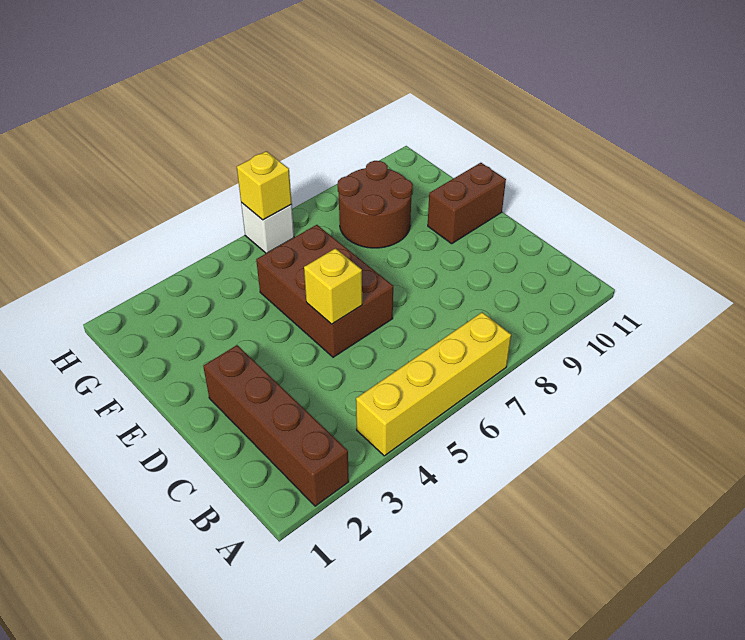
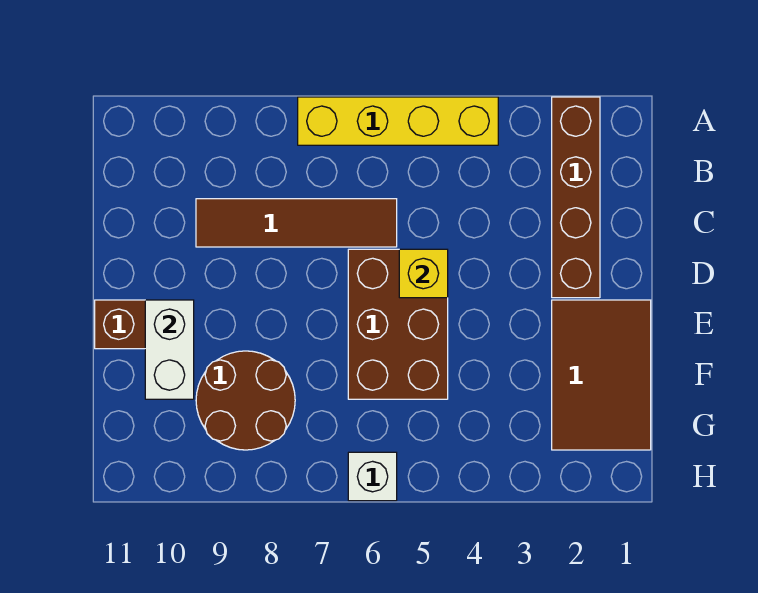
none -> brown 1x4 tile [196,199,397,247]
none -> brown 2x3 tile [552,300,651,450]
none -> white 1x2 brick [145,300,194,399]
yellow 1x1 brick [237,151,292,220] -> none

